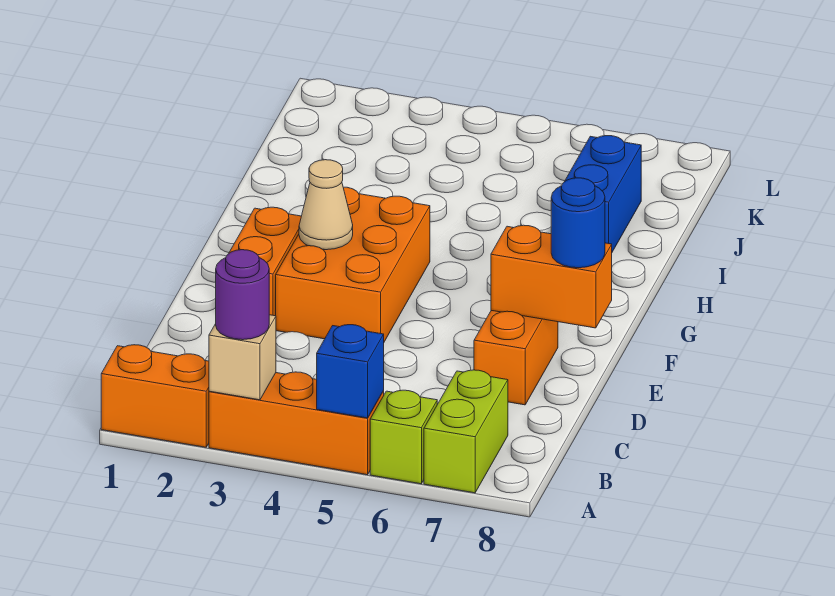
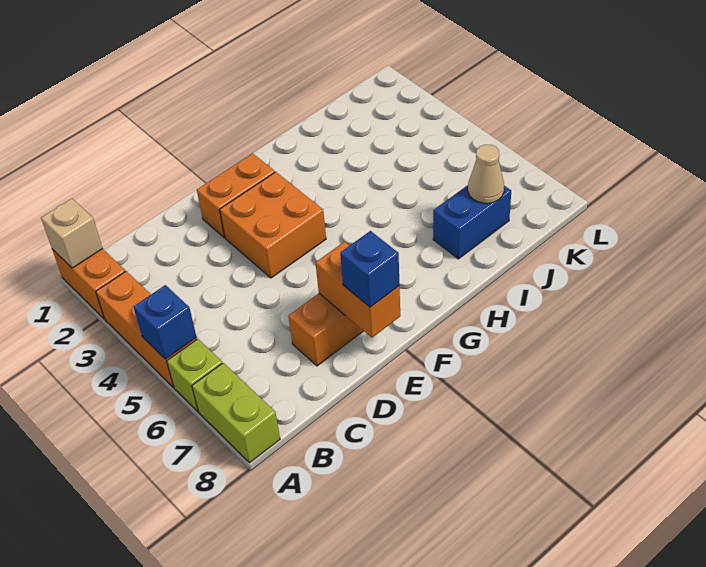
tan 1x1 brick [209,315,276,400] -> tan 1x1 brick moved to [41,198,103,268]
purple 1x1 round brick [216,250,269,340] -> none
lime 1x2 brick [424,370,508,493] -> lime 1x2 brick turned to [192,363,280,463]
orange 2x3 brick [276,187,430,342] -> orange 2x2 brick [220,172,326,278]
blue 1x1 round brick [551,178,605,268] -> blue 1x1 brick [340,231,399,307]
tan 1x1 cone [299,160,353,250] -> tan 1x1 cone moved to [468,145,504,203]

